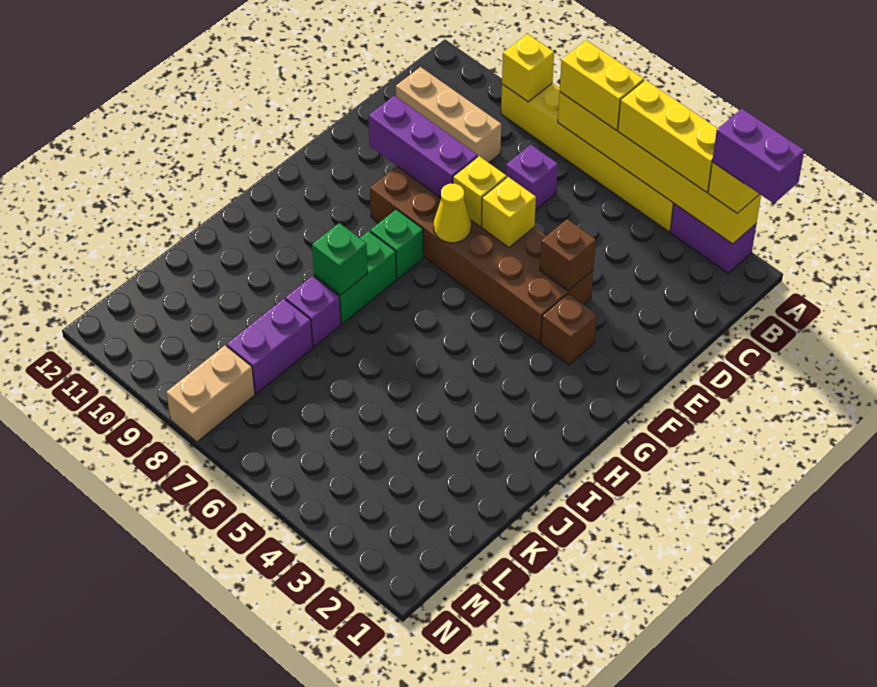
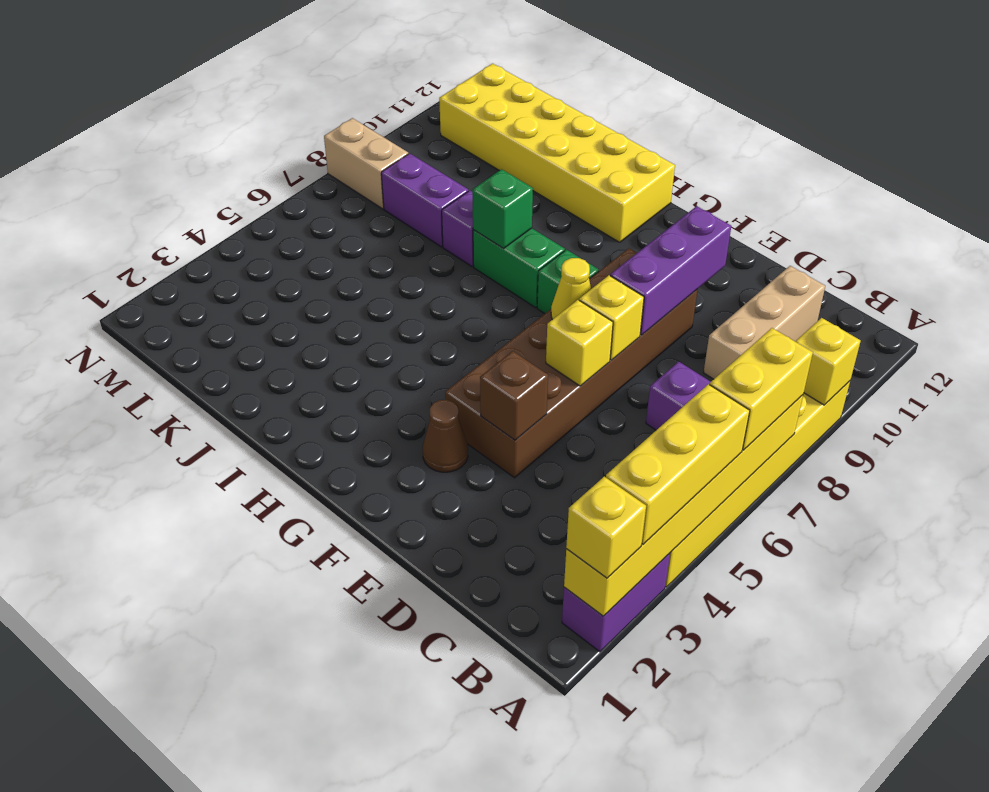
purple 1x2 brick [712,109,804,203] -> none
brown 1x1 brick [541,294,597,365] -> brown 1x1 cone [423,400,468,472]
none -> yellow 2x6 brick [439,64,675,242]

